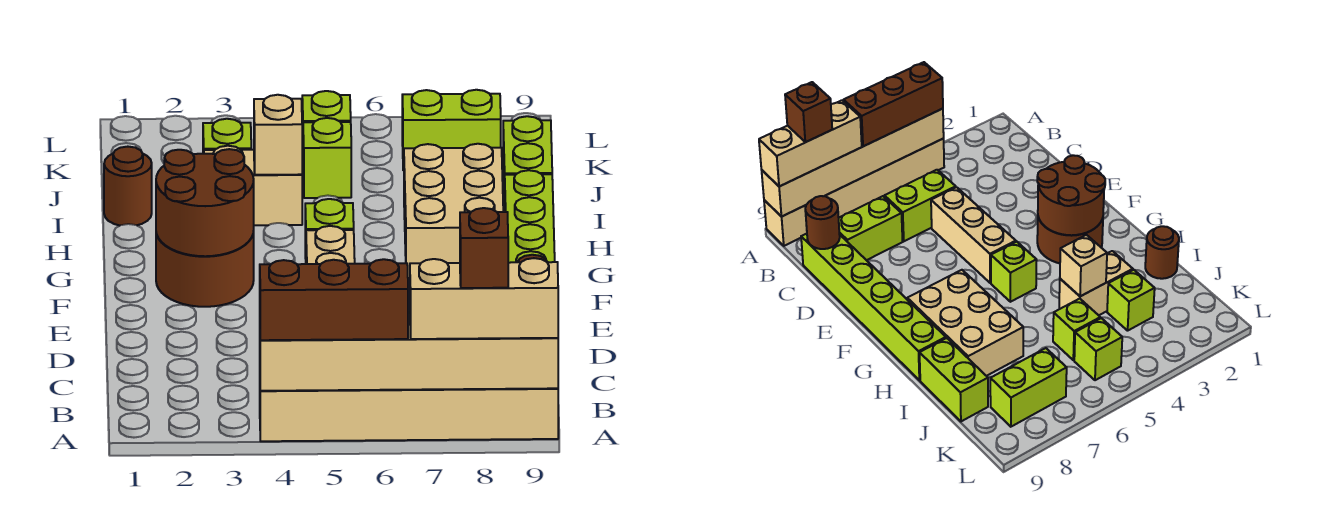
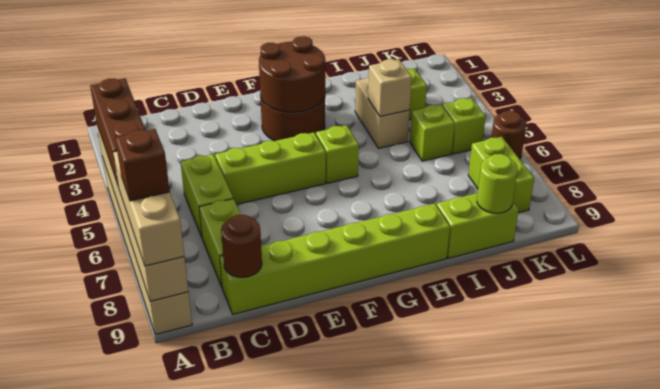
tan 1x3 brick [306,226,355,264] -> lime 1x3 brick [215,132,326,205]
tan 2x3 brick [404,144,503,278] -> none
brown 1x1 round brick [104,147,152,225] -> brown 1x1 round brick moved to [491,111,526,159]
none -> lime 1x1 round brick [477,154,518,213]

